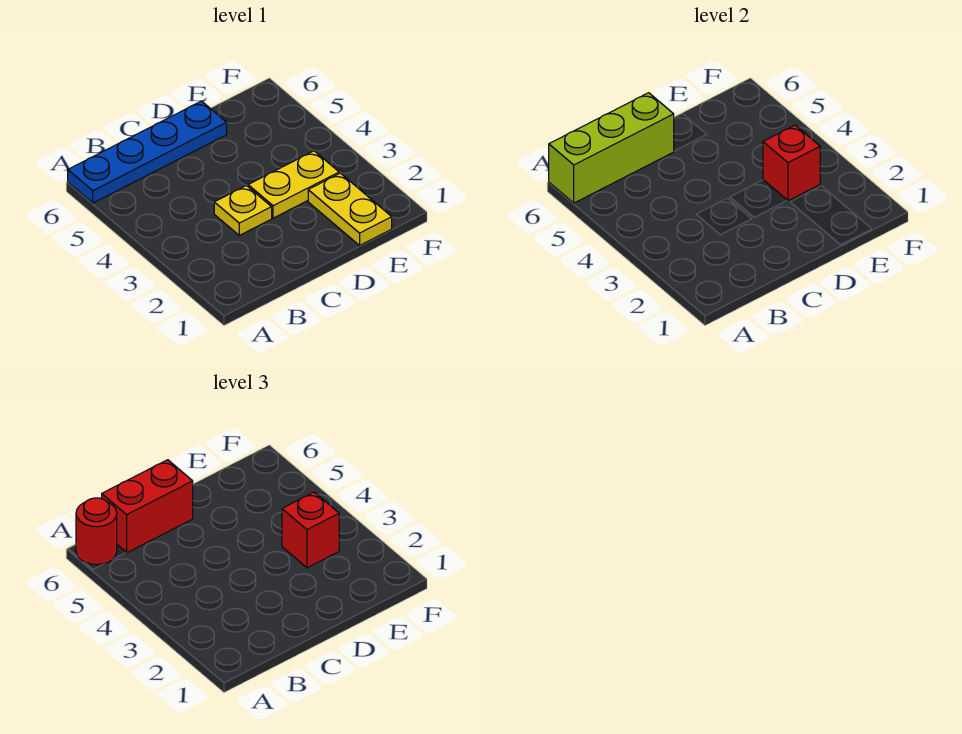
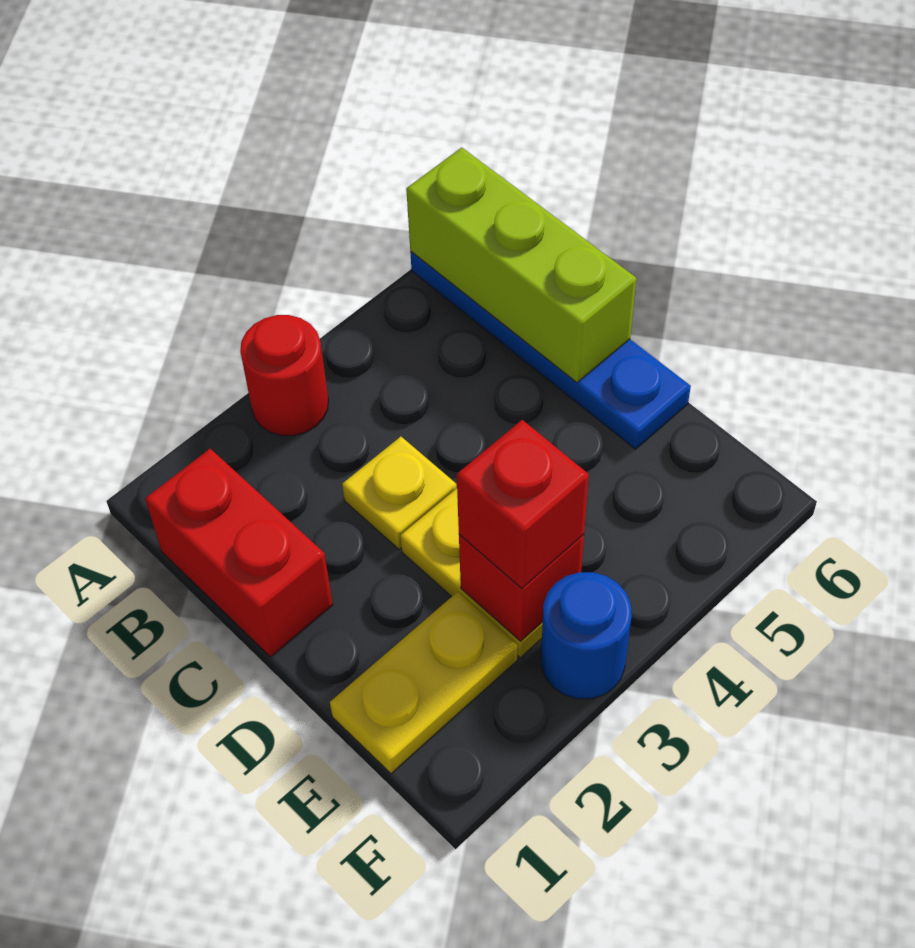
red 1x1 round brick [76,498,117,565] -> red 1x1 round brick moved to [240,315,328,436]
red 1x2 brick [102,460,193,553] -> red 1x2 brick moved to [145,449,333,657]
none -> blue 1x1 round brick [541,572,632,699]

